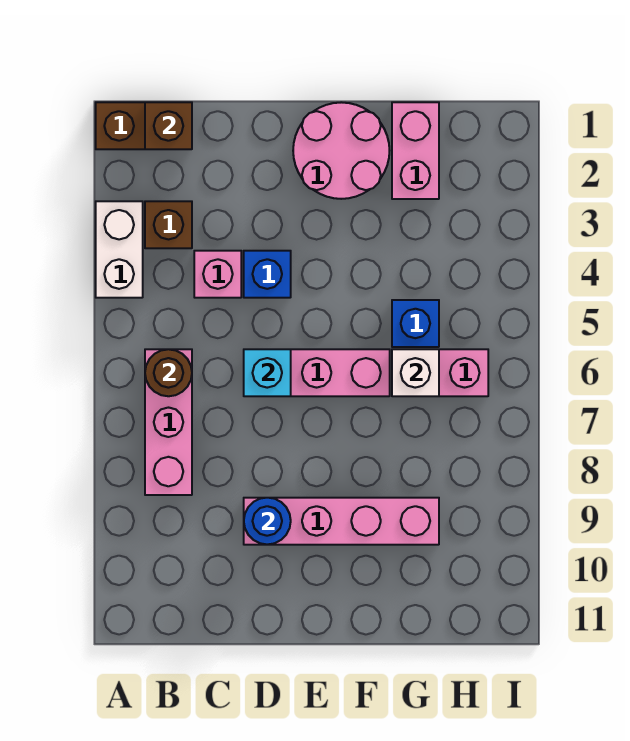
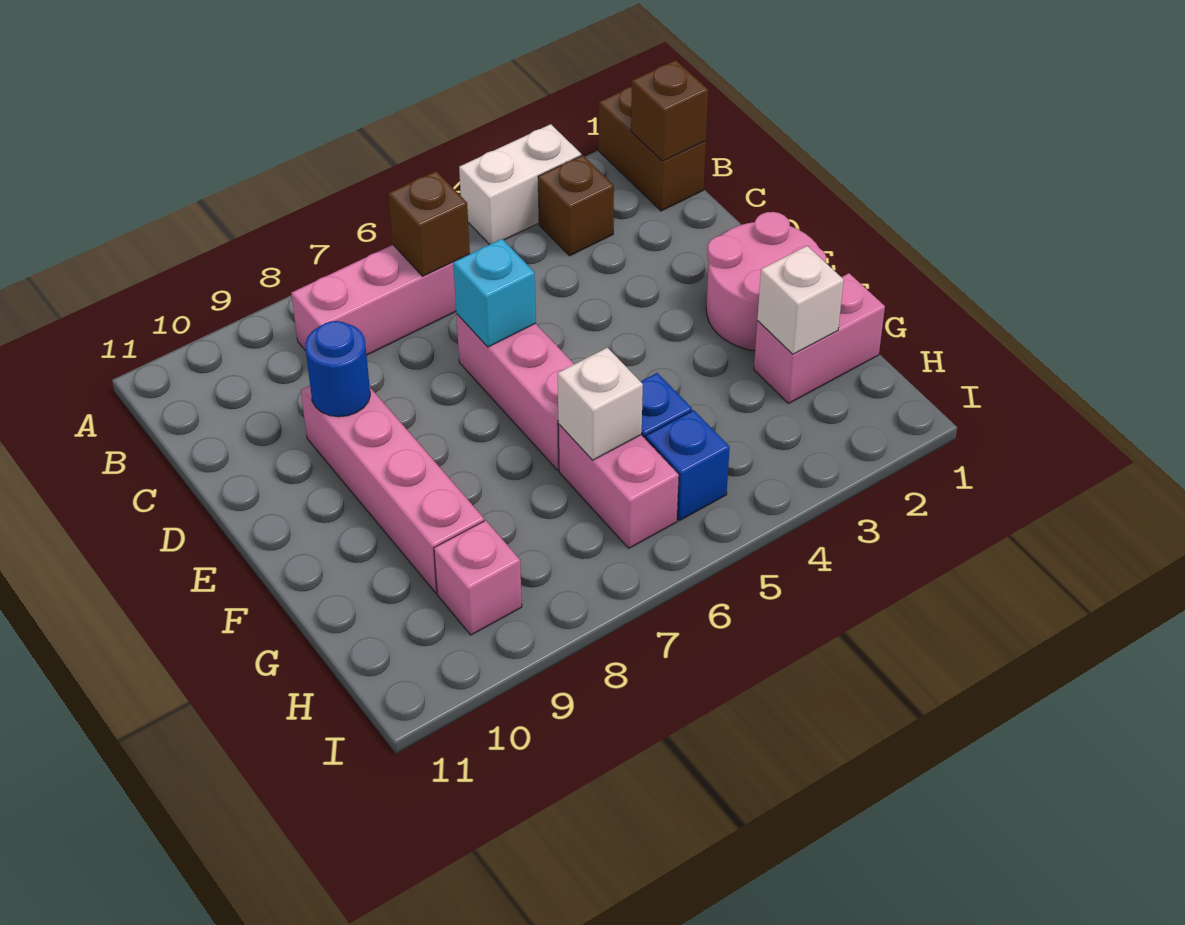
brown 1x1 round brick [145,349,192,396] -> brown 1x1 brick [388,171,470,276]
pink 1x1 brick [194,251,241,298] -> pink 1x1 brick moved to [434,520,522,635]
blue 1x1 brick [244,251,291,298] -> blue 1x1 brick moved to [646,410,730,521]
none -> white 1x1 brick [757,246,844,354]

